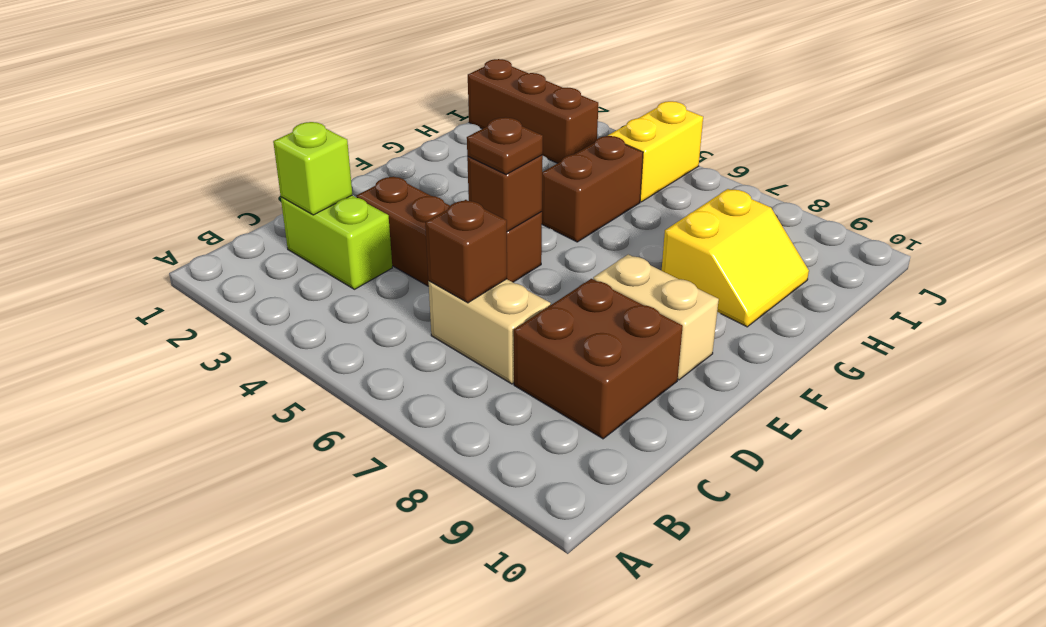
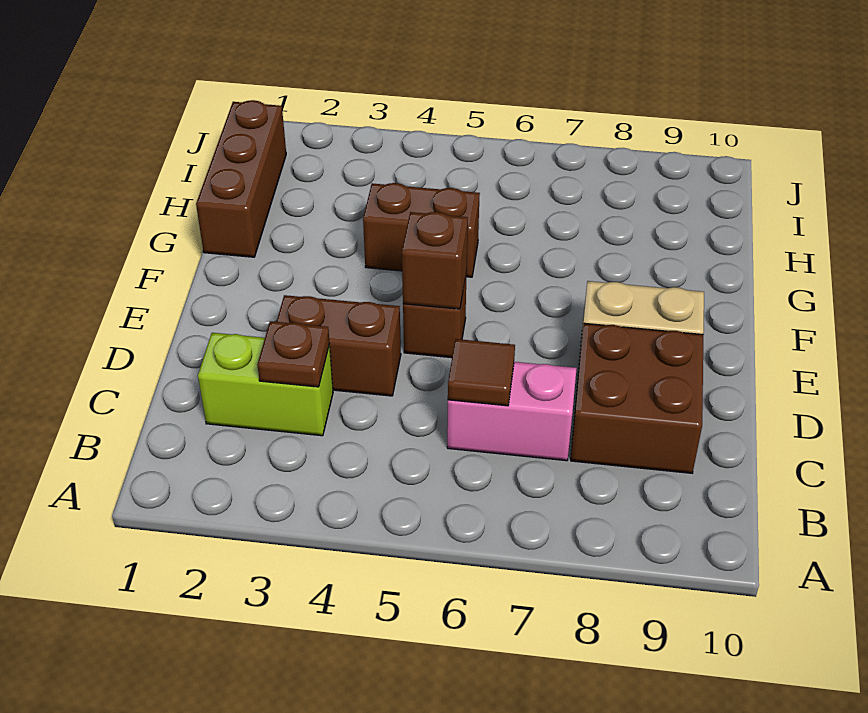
lime 1x1 brick [273,122,352,215] -> none
tan 1x2 brick [428,279,551,384] -> pink 1x2 brick [447,362,577,461]
brown 1x1 brick [425,200,507,303] -> brown 1x1 tile [448,339,515,406]
brown 1x1 plate [467,117,543,174] -> brown 1x1 plate moved to [258,321,330,387]
brown 1x2 brick [542,136,643,242] -> brown 1x2 brick turned to [363,183,480,277]
yellow 2x2 slope [661,189,809,327] -> none
brown 1x3 brick [468,59,598,163] -> brown 1x3 brick turned to [196,100,286,257]
yellow 1x2 brick [608,101,703,202] -> none

